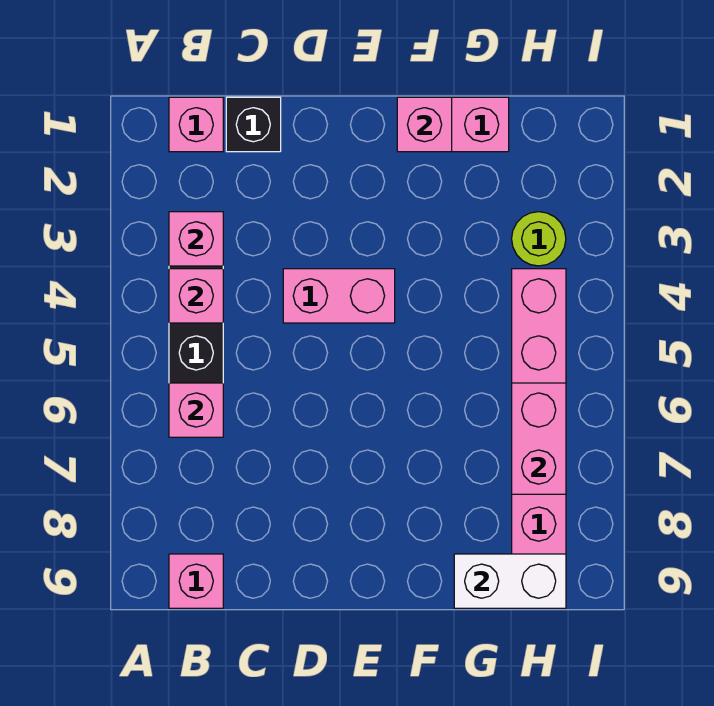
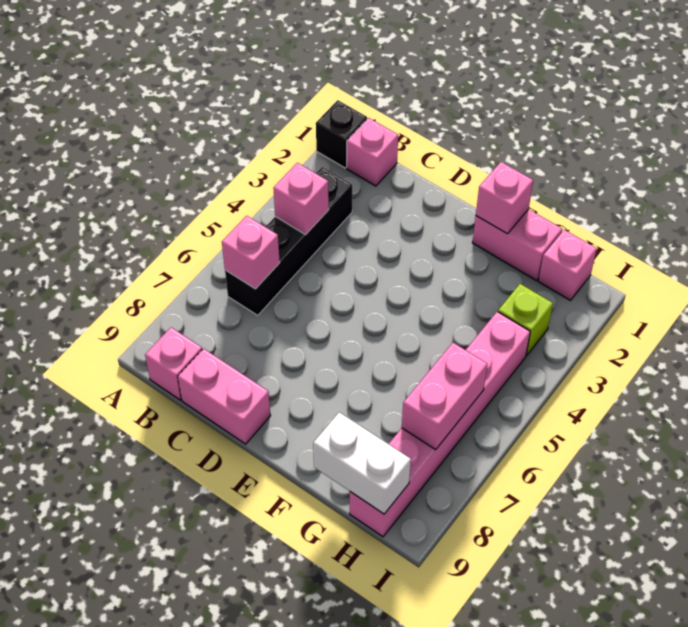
pink 1x1 brick [169,212,223,266] -> pink 1x1 brick moved to [538,230,597,300]
black 1x1 brick [226,97,281,152] -> black 1x1 brick moved to [316,100,367,168]
pink 1x2 brick [283,269,395,323] -> pink 1x2 brick moved to [178,349,271,444]
lime 1x1 round brick [512,212,566,266] -> lime 1x1 brick [498,284,553,356]

